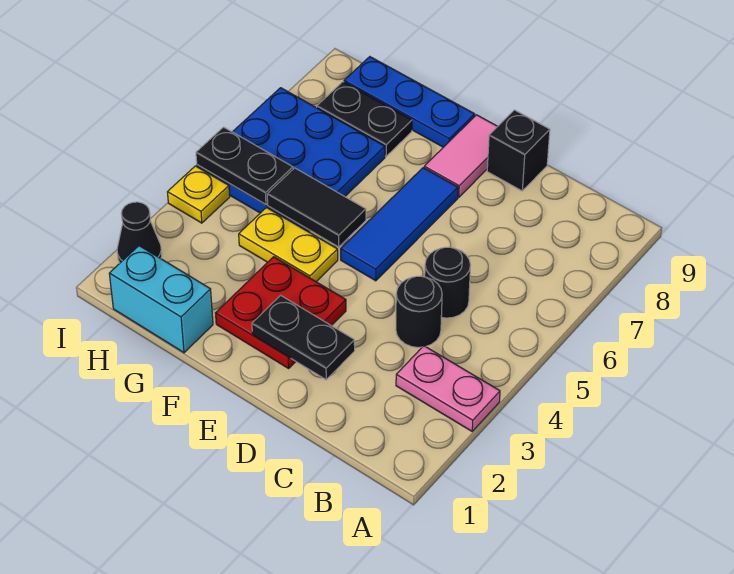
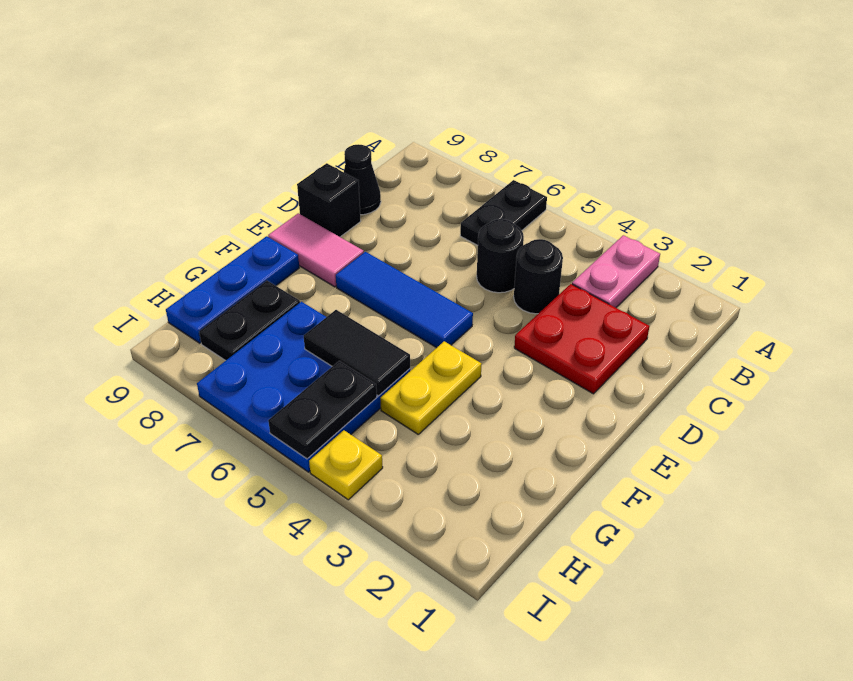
black 1x2 plate [252,295,355,380] -> black 1x2 plate moved to [460,180,547,245]
red 2x2 plate [216,257,346,368] -> red 2x2 plate moved to [514,284,650,394]
black 1x2 tile [267,168,366,247] -> black 1x2 tile turned to [304,310,410,396]
cyan 1x2 brick [109,246,213,353] -> none
black 1x1 cone [117,202,162,263] -> black 1x1 cone moved to [344,144,381,215]

